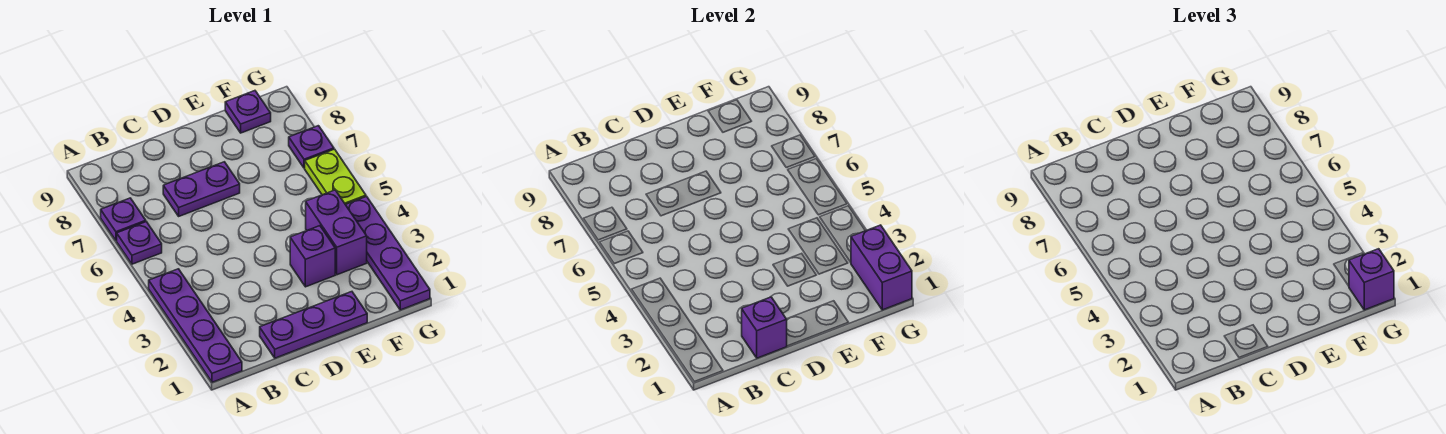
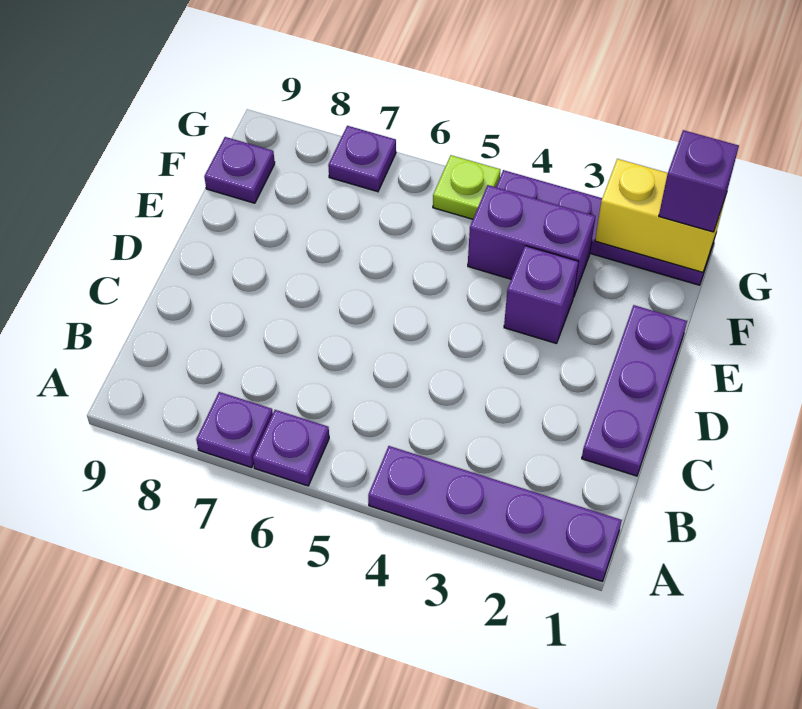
purple 1x1 brick [742,297,787,358] -> none
purple 1x2 plate [163,162,240,216] -> none
purple 1x2 brick [851,225,912,310] -> yellow 1x2 brick [595,159,727,272]
lime 1x2 plate [305,149,366,204] -> lime 1x1 plate [433,155,501,219]

